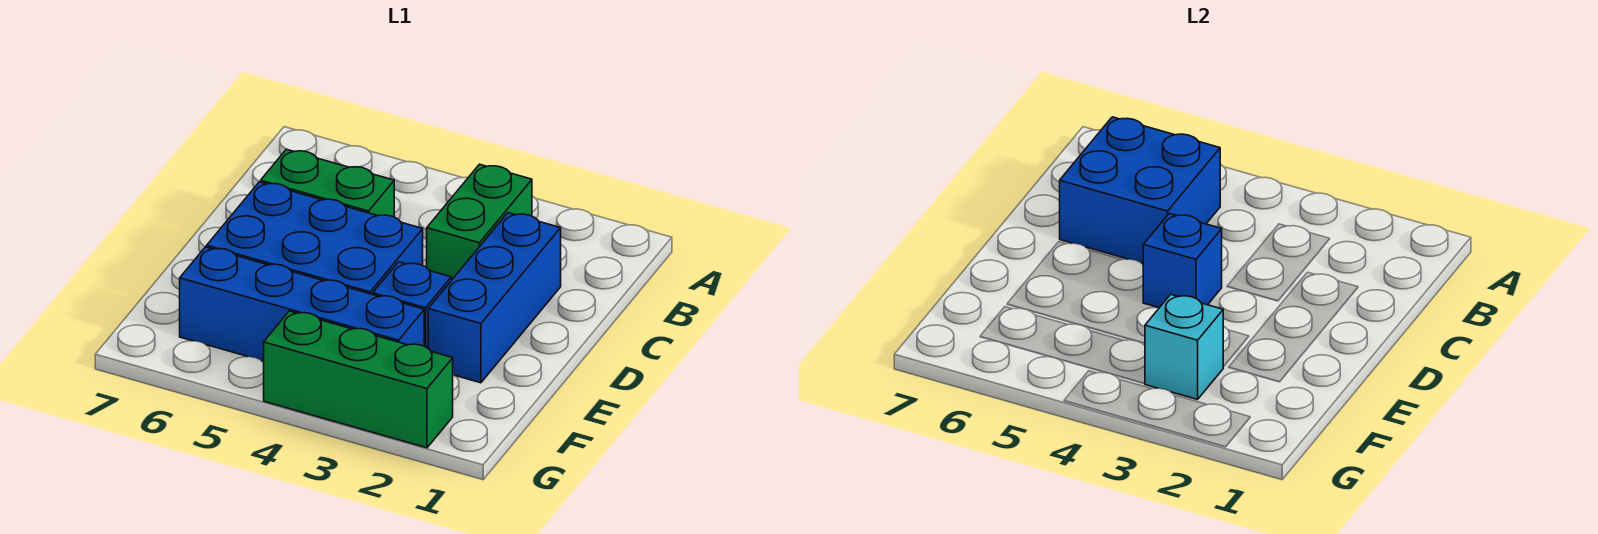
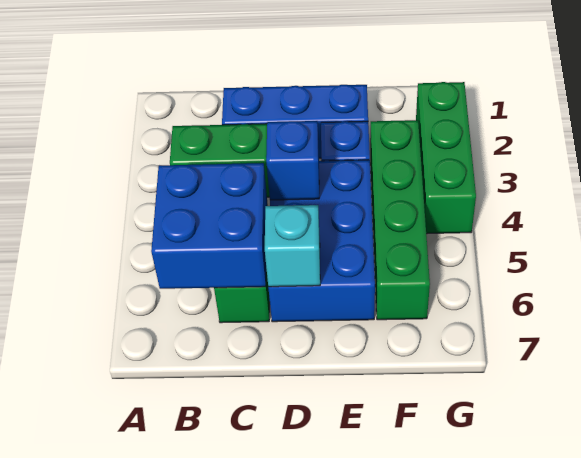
blue 1x4 brick [180,247,424,361] -> green 1x4 brick [370,120,430,320]
cyan 1x1 brick [1145,294,1223,399] -> cyan 1x1 brick moved to [265,205,320,287]

